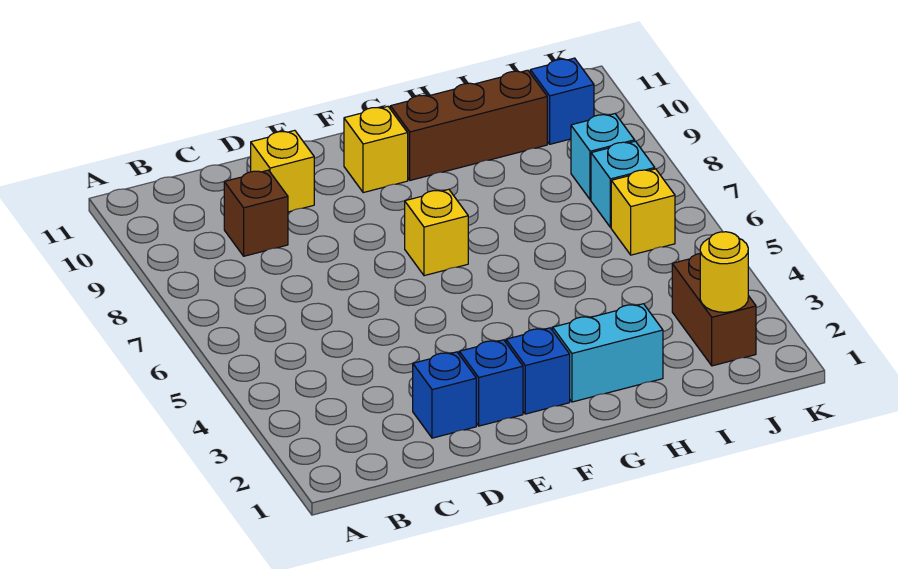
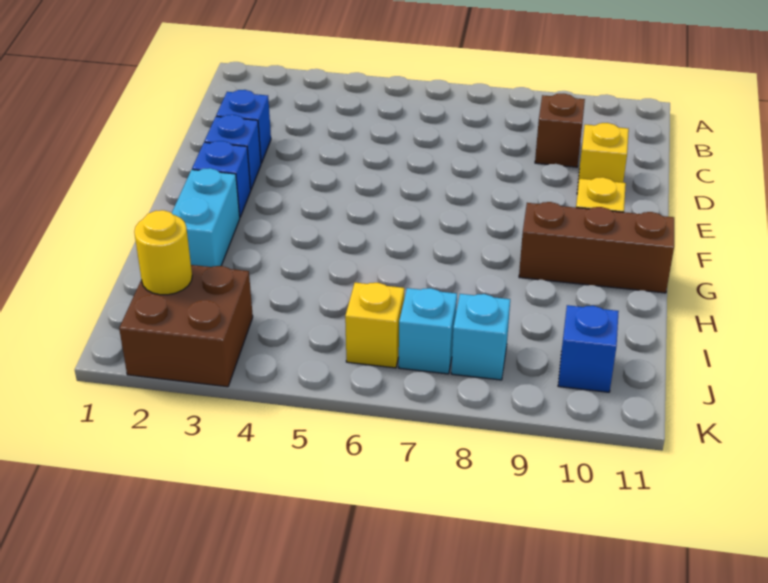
yellow 1x1 brick [405,189,468,276] -> none
brown 1x3 brick [390,70,547,180] -> brown 1x3 brick turned to [519,202,674,293]
brown 1x2 brick [672,254,756,366] -> brown 2x2 brick [119,265,253,387]

